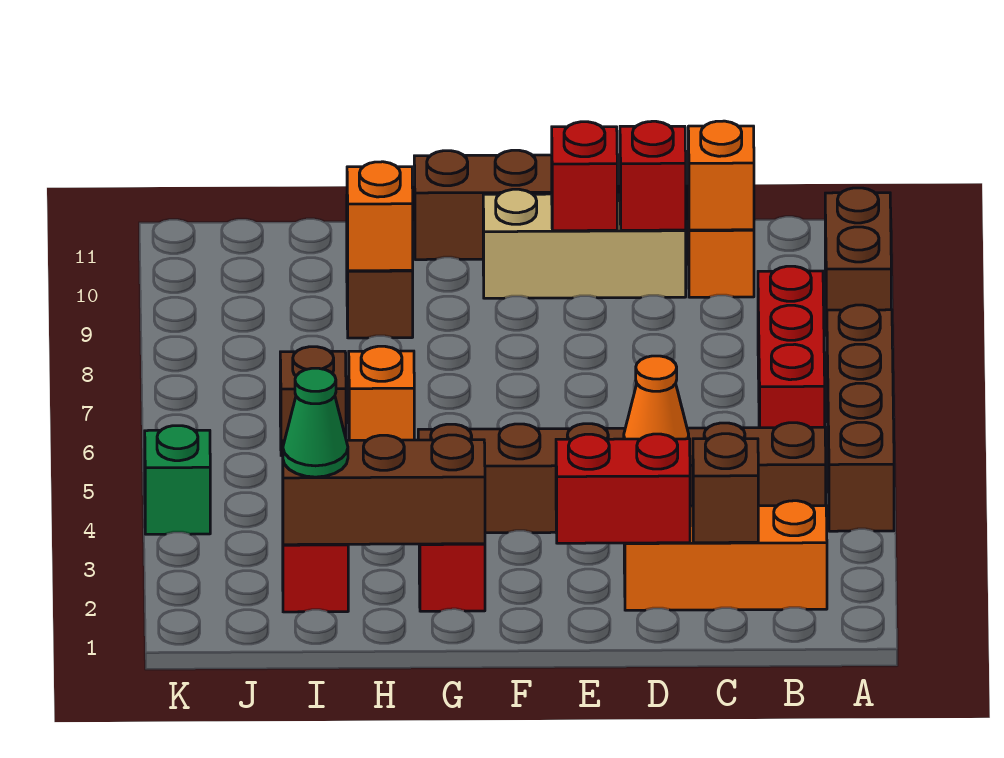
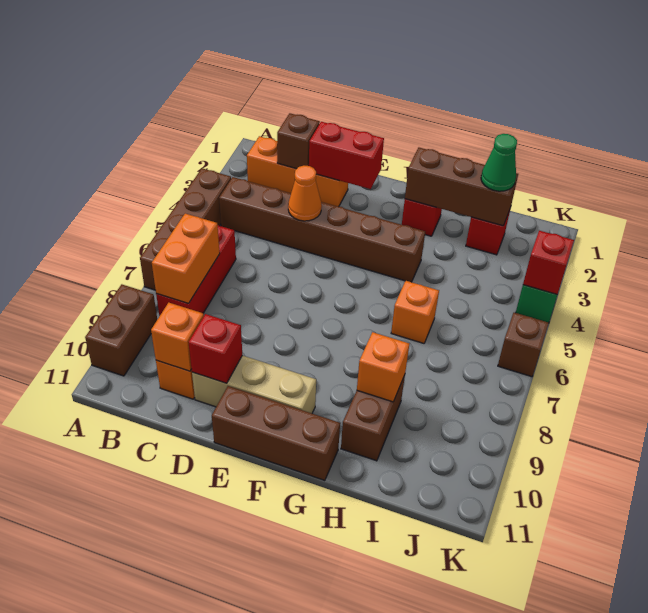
none -> orange 1x2 brick [152,214,220,303]
red 1x1 brick [552,122,617,231] -> red 1x1 brick moved to [523,231,574,295]
brown 1x1 brick [280,347,346,456] -> brown 1x1 brick moved to [498,313,549,377]

